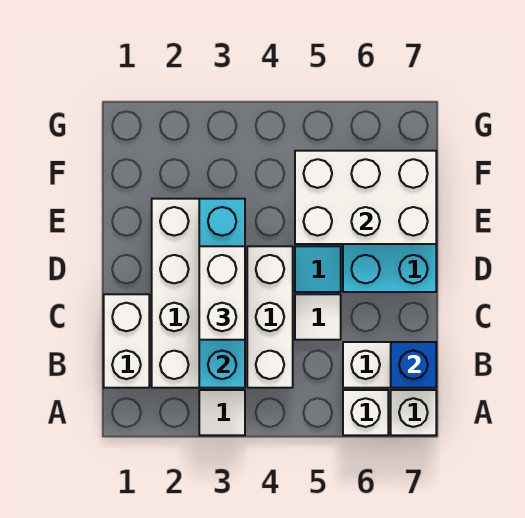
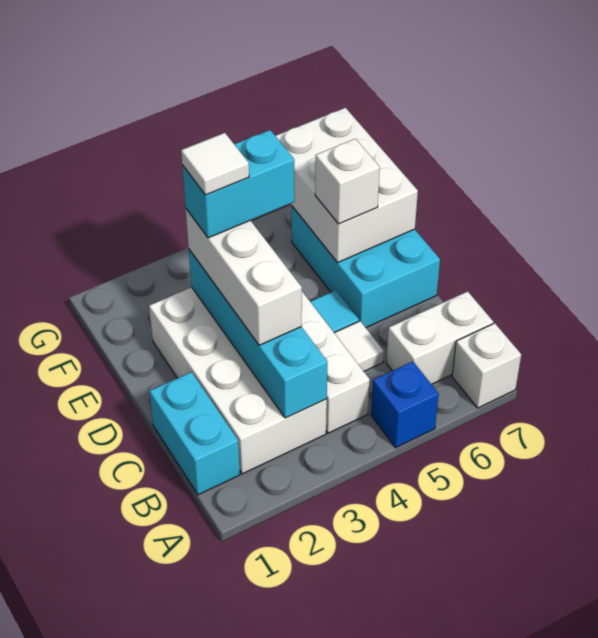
white 1x1 tile [199,390,245,435] -> white 1x1 tile moved to [181,133,249,195]
white 1x1 brick [343,390,388,435] -> white 1x1 brick moved to [315,139,380,224]
white 1x2 brick [104,294,149,388] -> cyan 1x2 brick [149,372,240,495]
blue 1x1 brick [391,342,436,388] -> blue 1x1 brick moved to [371,361,439,448]
white 1x2 brick [199,246,245,340] -> white 1x3 brick [186,209,302,345]
none -> cyan 1x2 brick [182,130,295,238]
white 2x3 brick [295,151,436,244] -> white 2x3 brick turned to [276,108,418,263]

